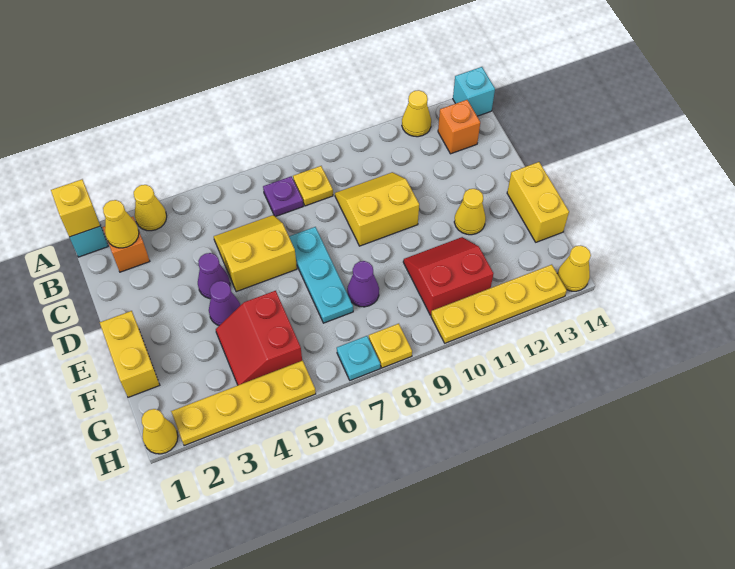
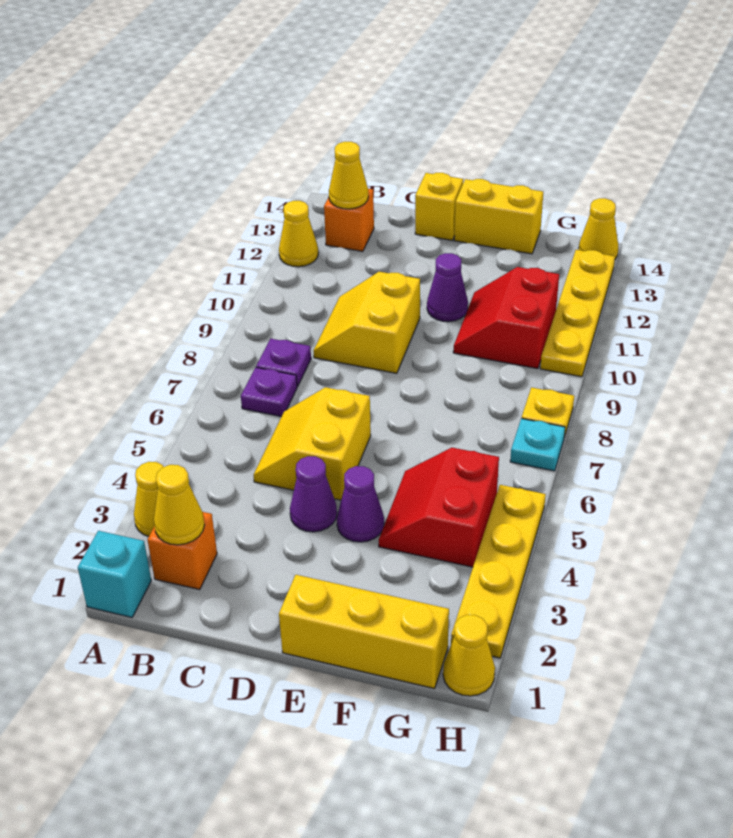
yellow 1x1 brick [51,179,100,237] -> yellow 1x1 brick moved to [415,173,463,240]
cyan 1x1 brick [453,67,495,116] -> none
yellow 1x1 plate [293,166,333,206] -> purple 1x1 plate [256,339,311,386]
cyan 1x3 plate [289,227,353,323] -> none
yellow 1x2 brick [100,311,160,397] -> yellow 1x3 brick [279,575,449,689]
yellow 1x1 cone [454,189,486,235] -> yellow 1x1 cone moved to [329,142,368,209]
red 2x2 slope [216,291,302,385] -> red 2x2 slope turned to [379,448,499,567]
purple 1x1 cone [347,261,379,307] -> purple 1x1 cone moved to [427,253,468,322]

